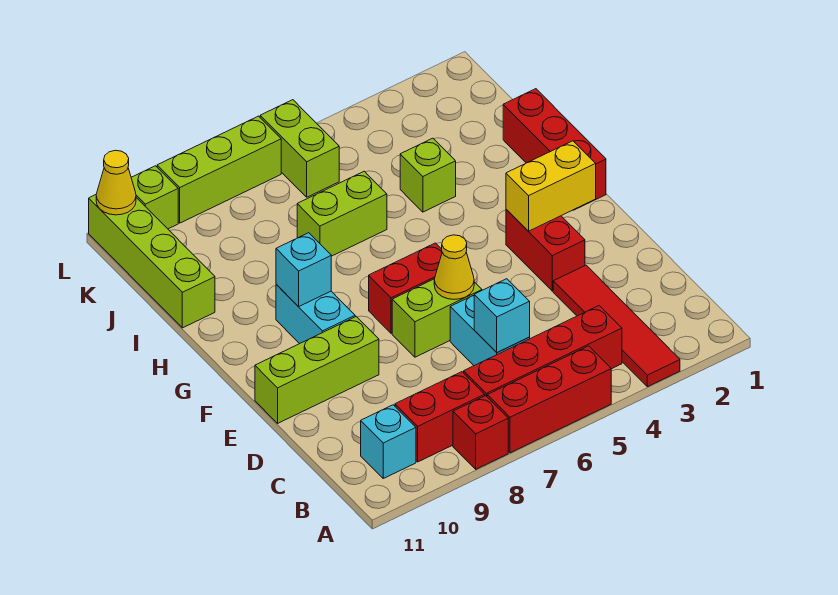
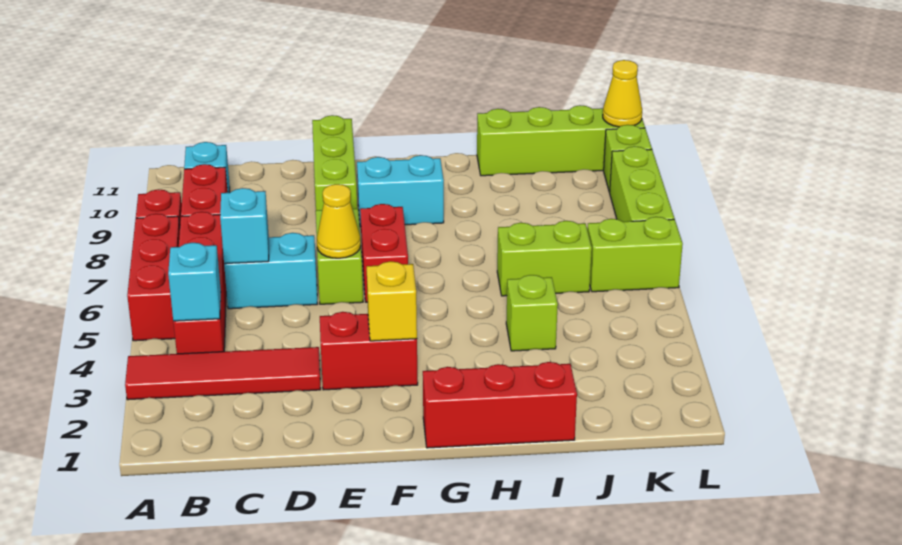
yellow 1x2 brick [506,141,596,231] -> yellow 1x1 brick [367,261,417,341]
cyan 1x1 brick [276,233,331,307] -> cyan 1x1 brick moved to [168,243,221,321]
lime 1x2 brick [297,171,387,256] -> lime 1x2 brick turned to [497,221,592,296]

